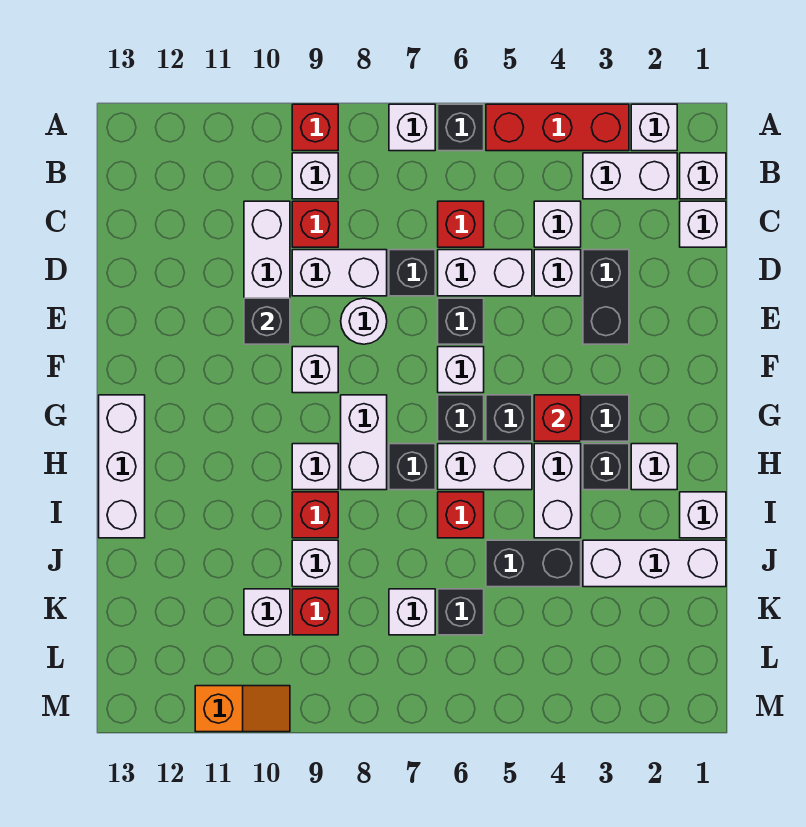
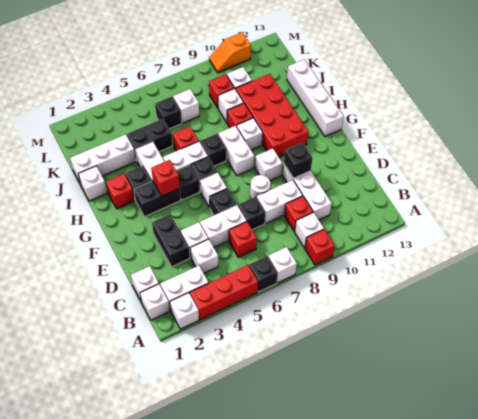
none -> red 2x4 brick [236,74,308,157]
white 1x3 brick [99,395,145,538] -> white 1x4 brick [287,60,343,136]
white 1x1 brick [631,444,677,490] -> red 1x1 brick [106,174,134,209]

